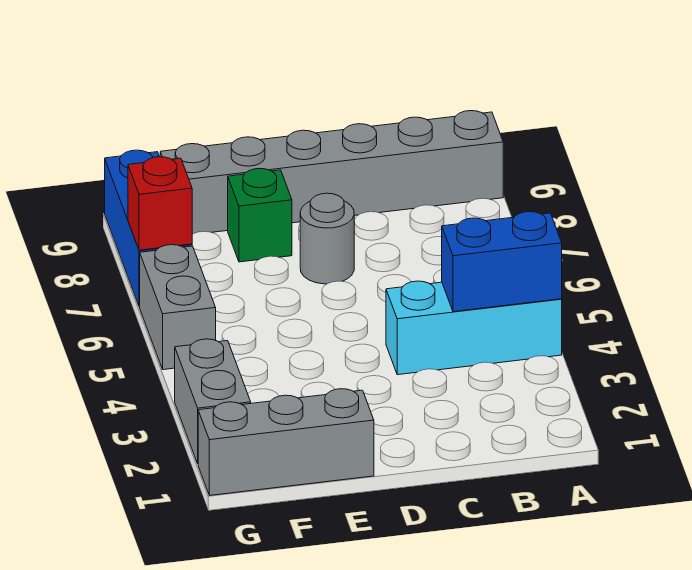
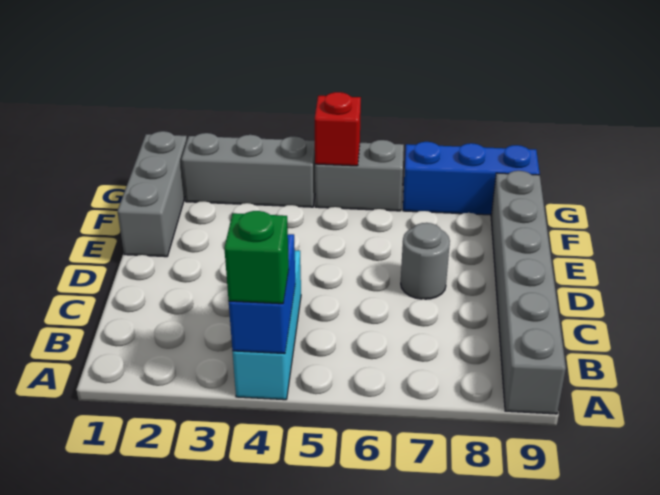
green 1x1 brick [228,168,292,262] -> green 1x1 brick moved to [224,211,289,304]
grey 1x2 brick [175,339,251,463] -> grey 1x3 brick [181,133,315,207]
red 1x1 brick [128,157,192,250] -> red 1x1 brick moved to [315,92,361,166]

